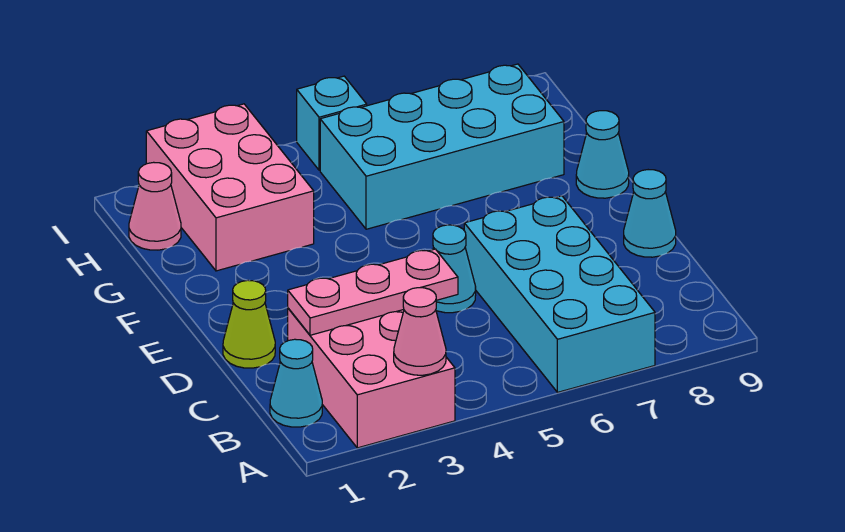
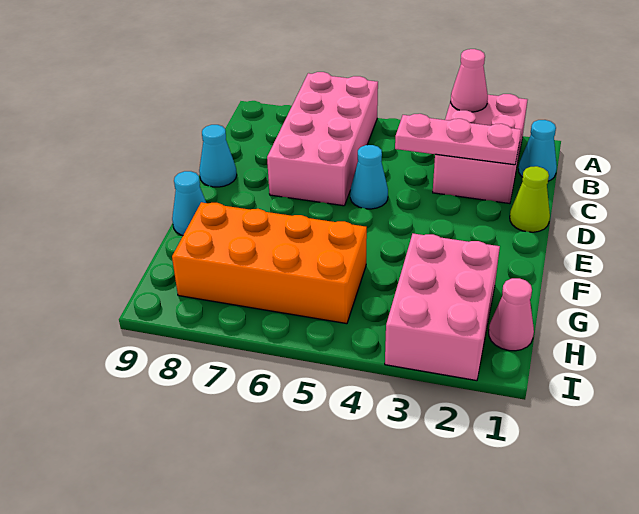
cyan 2x4 brick [464,196,655,392] -> pink 2x4 brick [267,72,378,206]
cyan 2x4 brick [320,64,564,229] -> orange 2x4 brick [172,202,367,324]
cyan 1x1 brick [297,76,367,170] -> none

